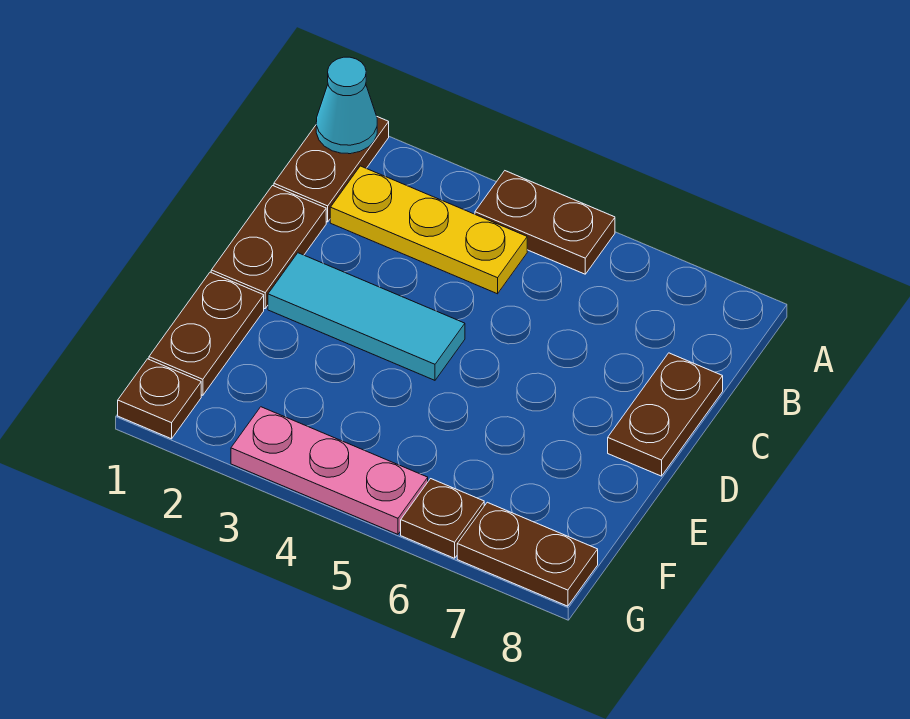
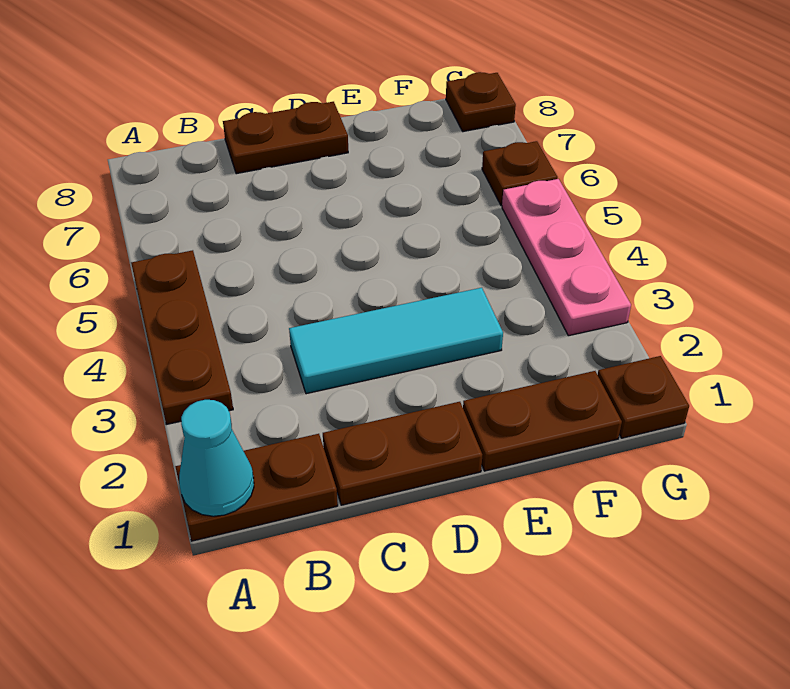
brown 1x2 plate [475,171,615,274] -> brown 1x3 plate [131,250,233,424]
yellow 1x3 plate [330,166,527,294] -> none
cyan 1x3 tile [268,253,465,380] -> cyan 1x3 tile turned to [289,288,503,394]
brown 1x2 plate [457,502,598,606] -> brown 1x1 plate [446,72,516,132]

